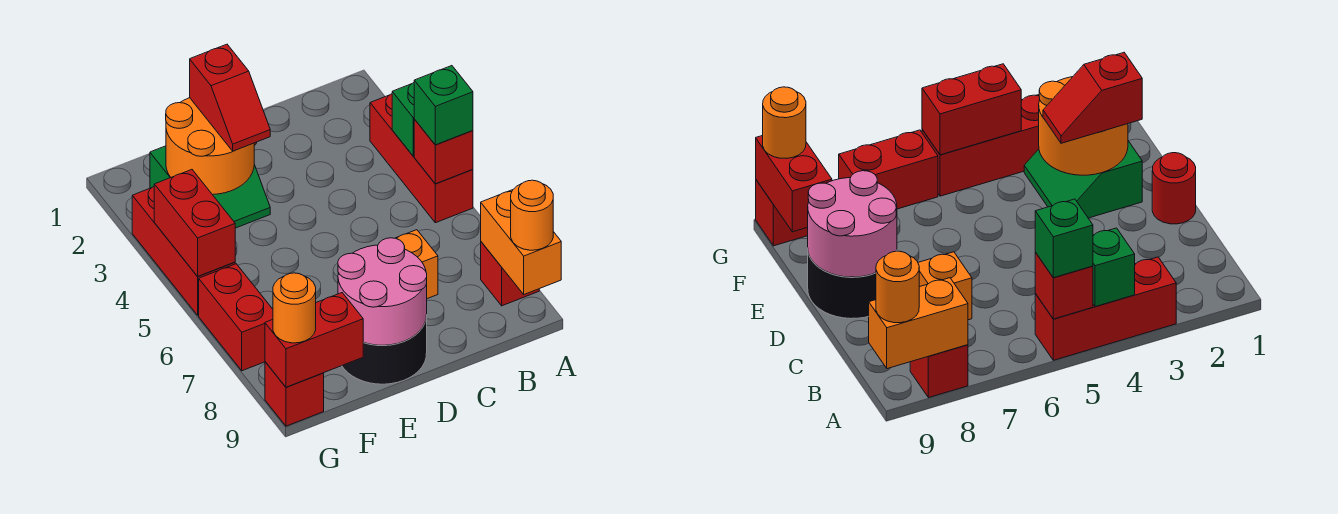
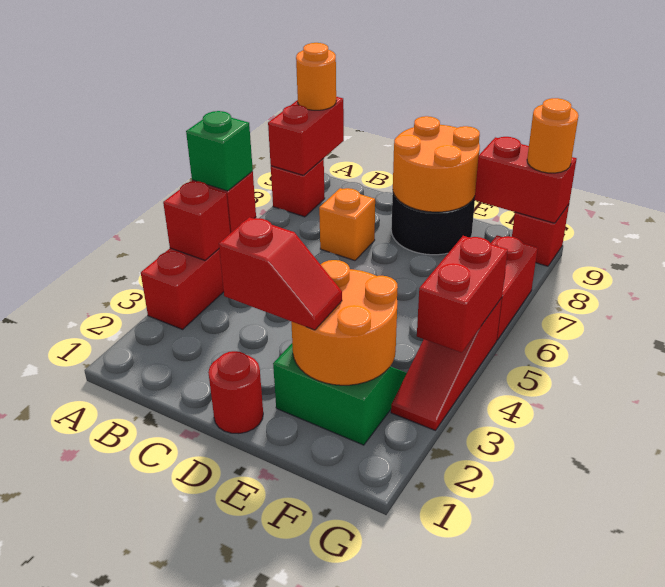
green 1x1 brick [392,83,414,156] -> red 1x1 brick [163,181,230,260]
orange 1x2 brick [481,190,561,294] -> red 1x2 brick [268,97,344,175]
pink 2x2 round brick [338,238,427,345] -> orange 2x2 round brick [393,116,480,212]
red 1x2 slope [190,44,270,151] -> red 1x2 slope turned to [219,217,342,330]
red 1x3 brick [132,187,235,315] -> red 1x3 slope [391,298,502,431]

